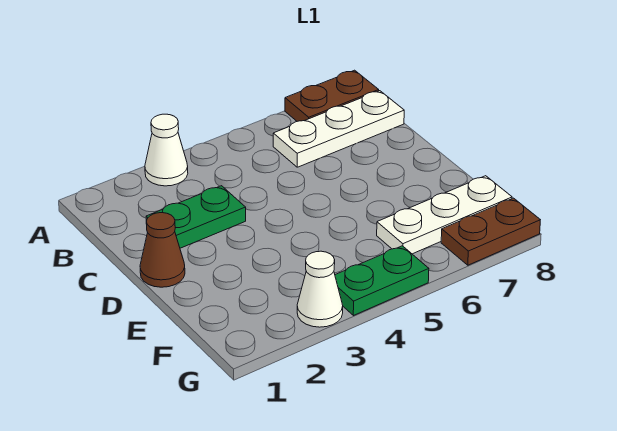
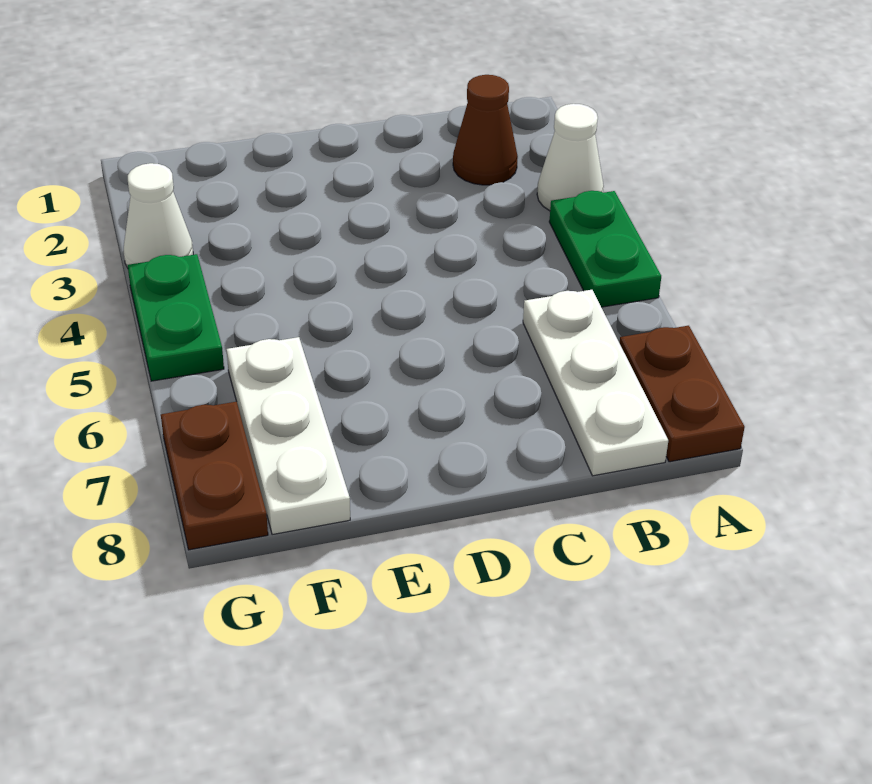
green 1x2 plate [146,186,246,248] -> green 1x2 plate moved to [549,191,661,307]
brown 1x1 cone [140,213,185,287] -> brown 1x1 cone moved to [453,75,518,185]

